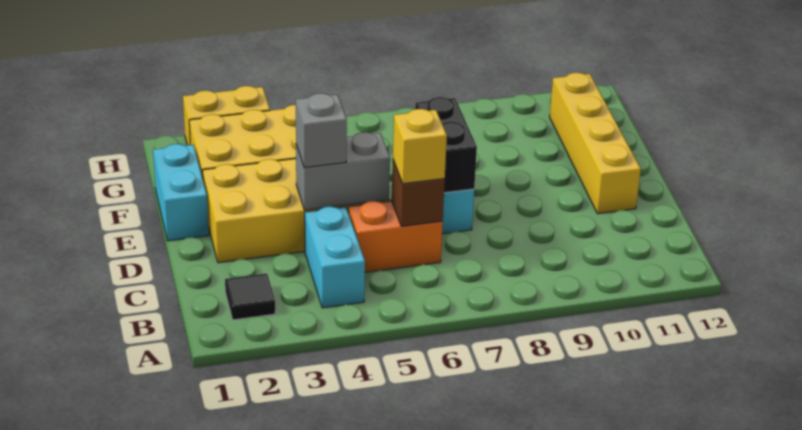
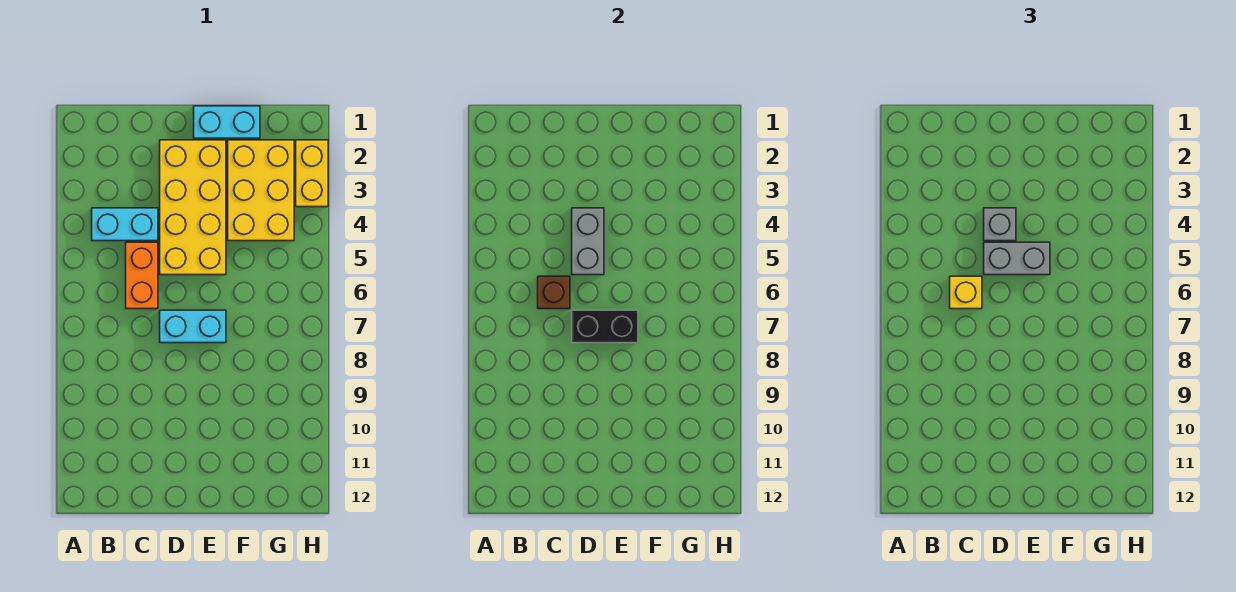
black 1x1 tile [225,274,275,320] -> none
none -> grey 1x2 brick [984,242,1050,275]
yellow 1x4 brick [550,73,641,214] -> none

